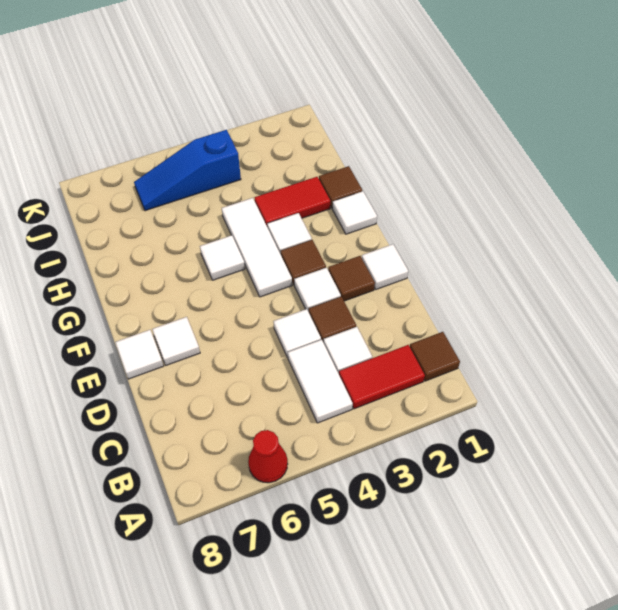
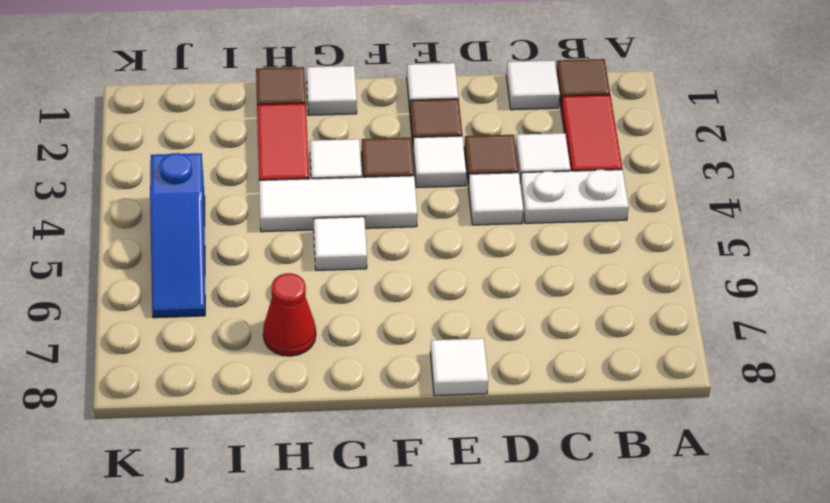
red 1x1 cone [248,430,288,483] -> red 1x1 cone moved to [263,273,316,356]
white 1x2 tile [288,340,353,423] -> white 1x2 plate [520,170,629,223]
white 1x1 tile [152,317,200,365] -> white 1x1 tile moved to [506,60,560,110]

